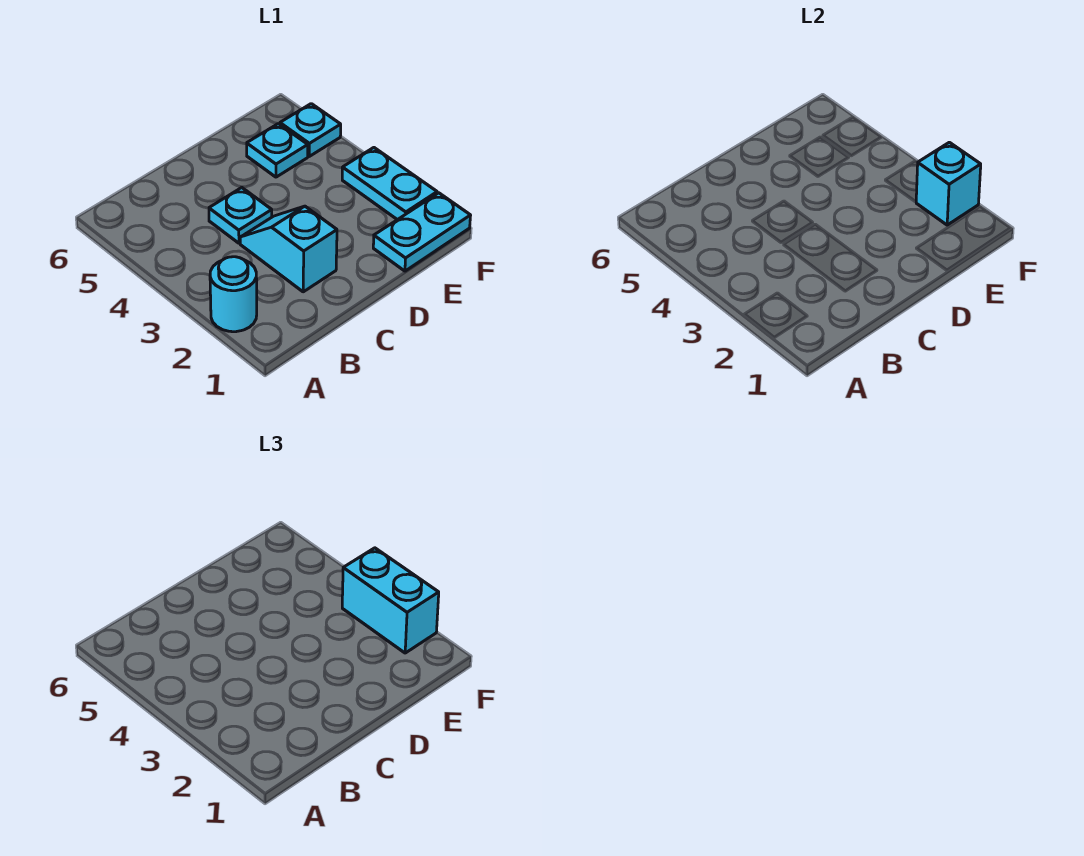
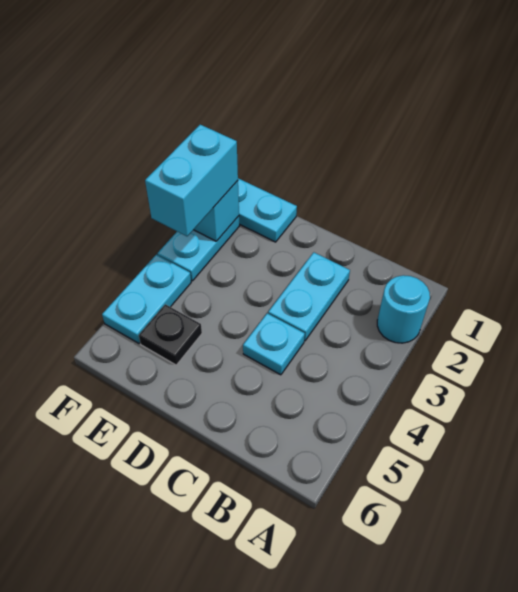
cyan 1x2 slope [240,206,337,292] -> cyan 1x2 plate [268,252,350,341]
cyan 1x1 plate [247,124,308,177] -> black 1x1 plate [139,304,202,365]
cyan 1x1 plate [280,104,341,156] -> cyan 1x2 plate [102,255,191,343]

